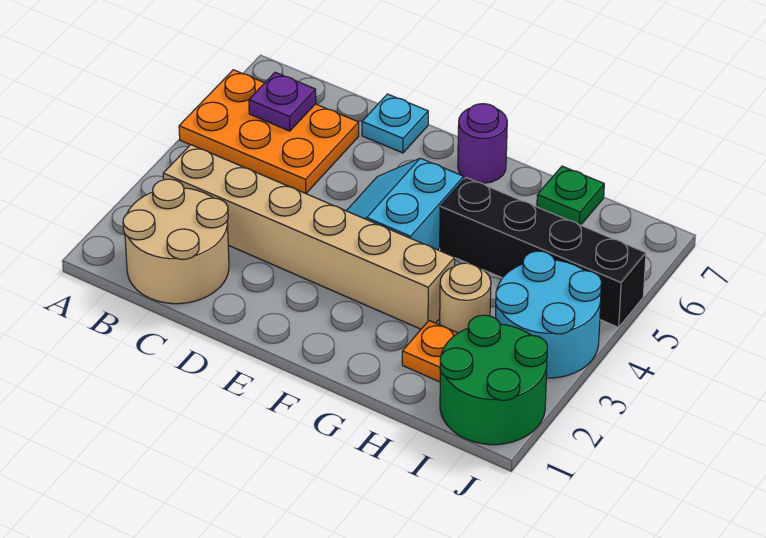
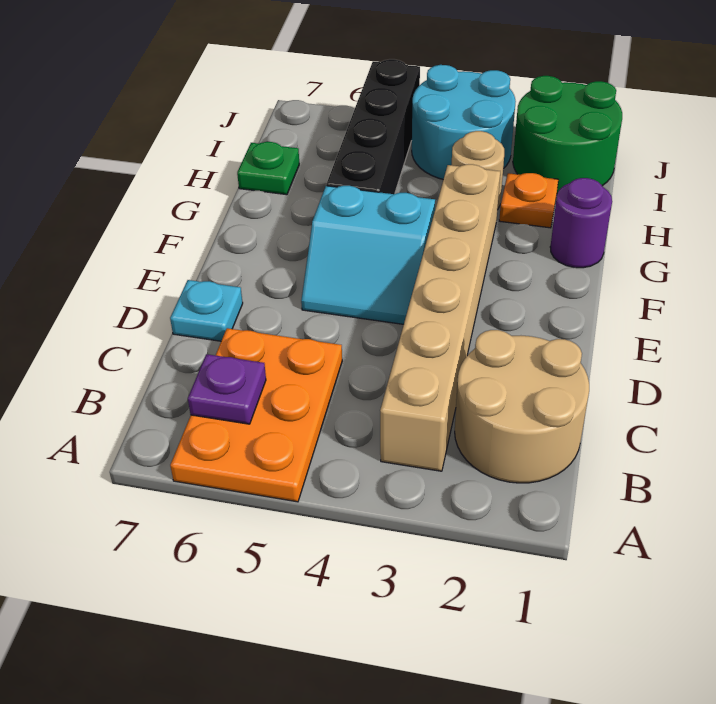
purple 1x1 round brick [458,104,507,183] -> purple 1x1 round brick moved to [550,178,612,268]

